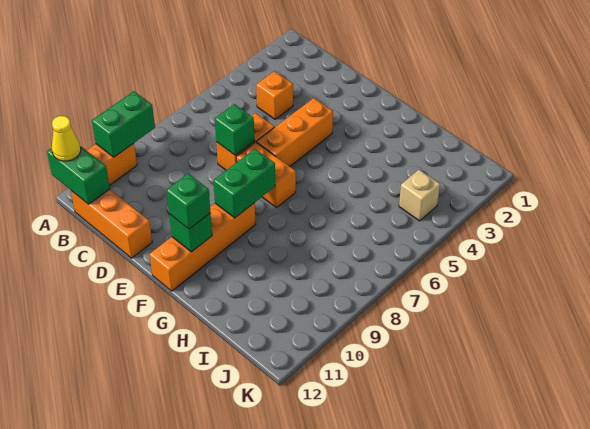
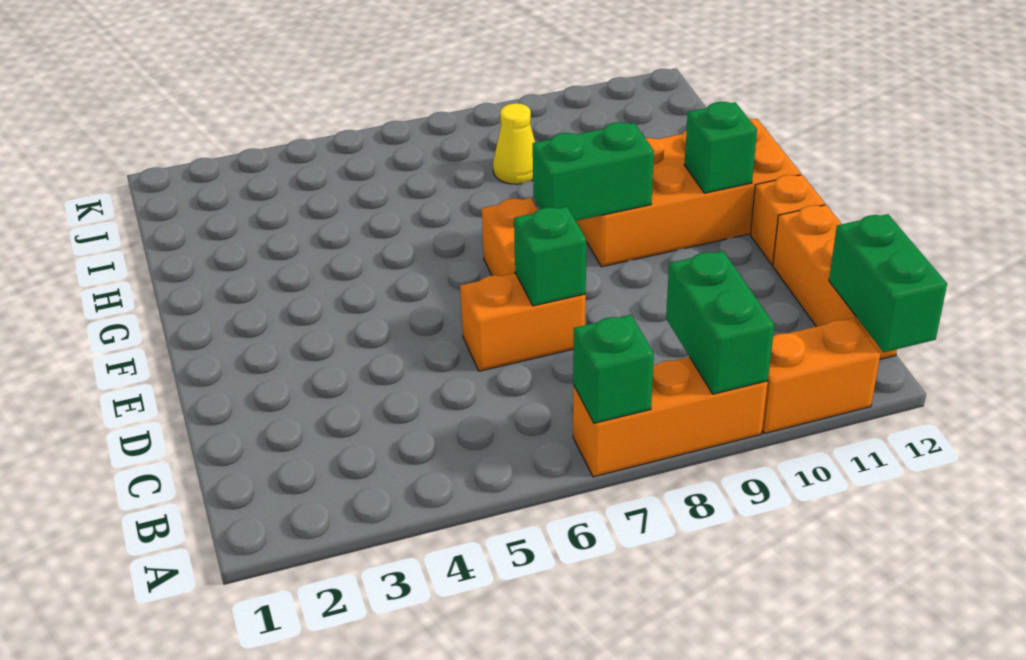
green 1x2 brick [92,91,155,157] -> green 1x2 brick turned to [666,251,774,394]
yellow 1x1 cone [52,116,81,161] -> yellow 1x1 cone moved to [493,103,535,184]
orange 1x1 brick [256,71,293,119] -> orange 1x1 brick moved to [750,175,825,265]
orange 1x3 brick [256,98,333,166] -> orange 1x3 brick moved to [573,357,768,477]
orange 1x4 brick [150,203,256,291] -> orange 2x4 brick [576,119,801,267]
green 1x1 brick [166,174,210,229] -> green 1x1 brick moved to [573,315,654,423]
tan 1x1 brick [399,170,440,221] -> none

